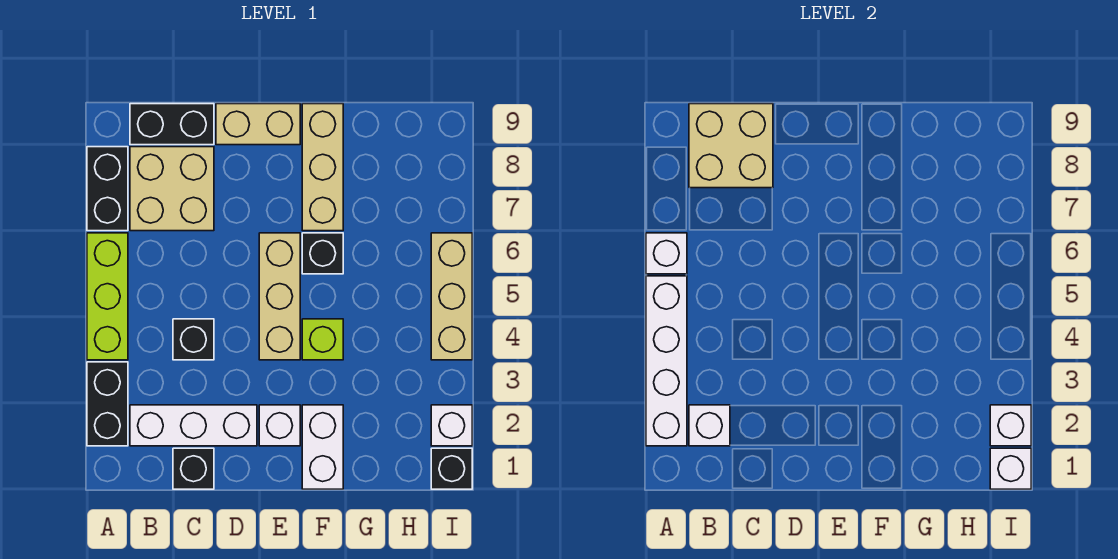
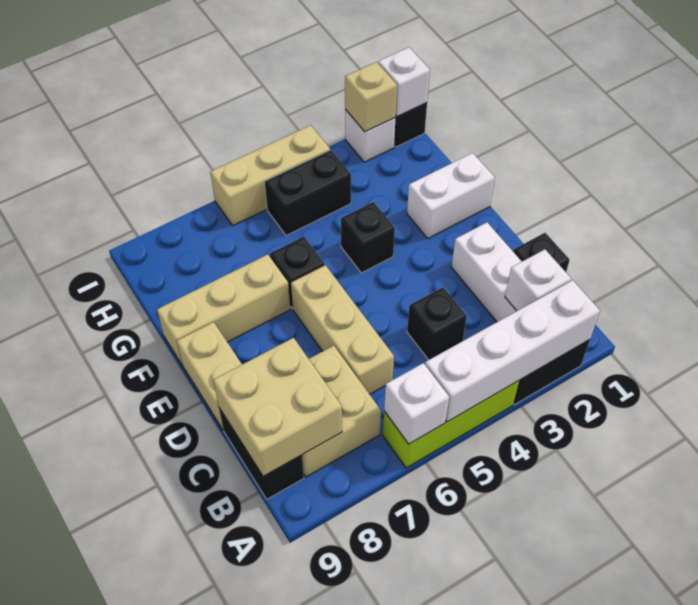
black 1x2 brick [87,147,128,231] -> black 1x2 brick moved to [265,150,351,236]
white 1x1 brick [259,405,300,446] -> none
tan 1x3 brick [259,233,300,360] -> tan 1x3 brick turned to [291,265,394,394]
lime 1x1 brick [302,319,343,360] -> black 1x1 brick [341,202,395,273]
white 1x1 brick [990,405,1031,446] -> tan 1x1 brick [345,62,397,132]

